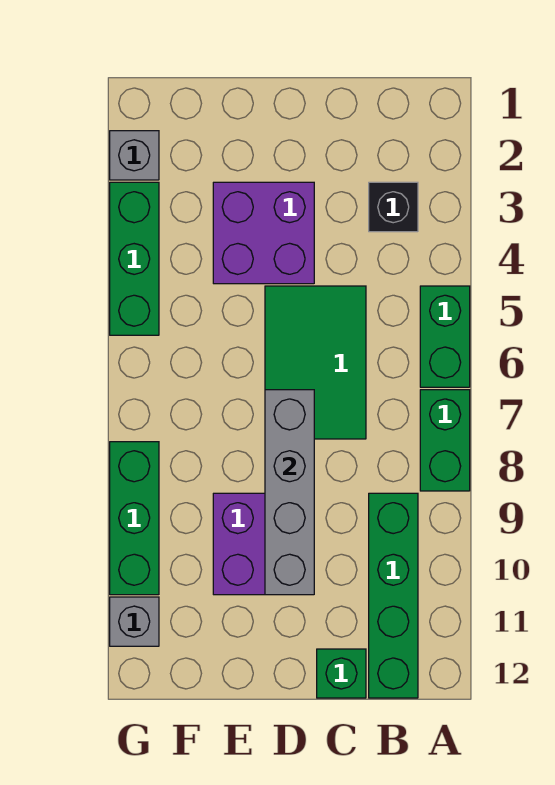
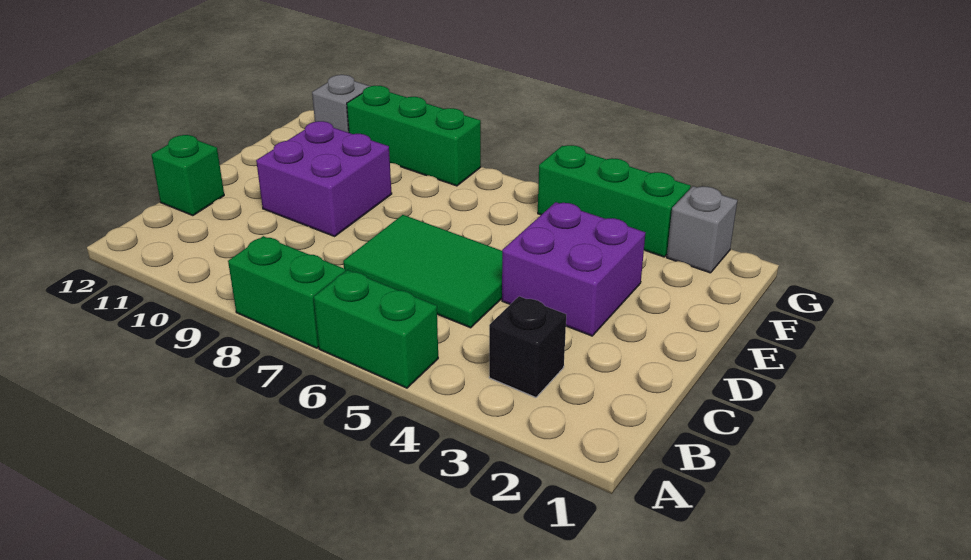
green 1x4 brick [369,493,418,698] -> none
grey 1x4 brick [265,390,314,595] -> none

